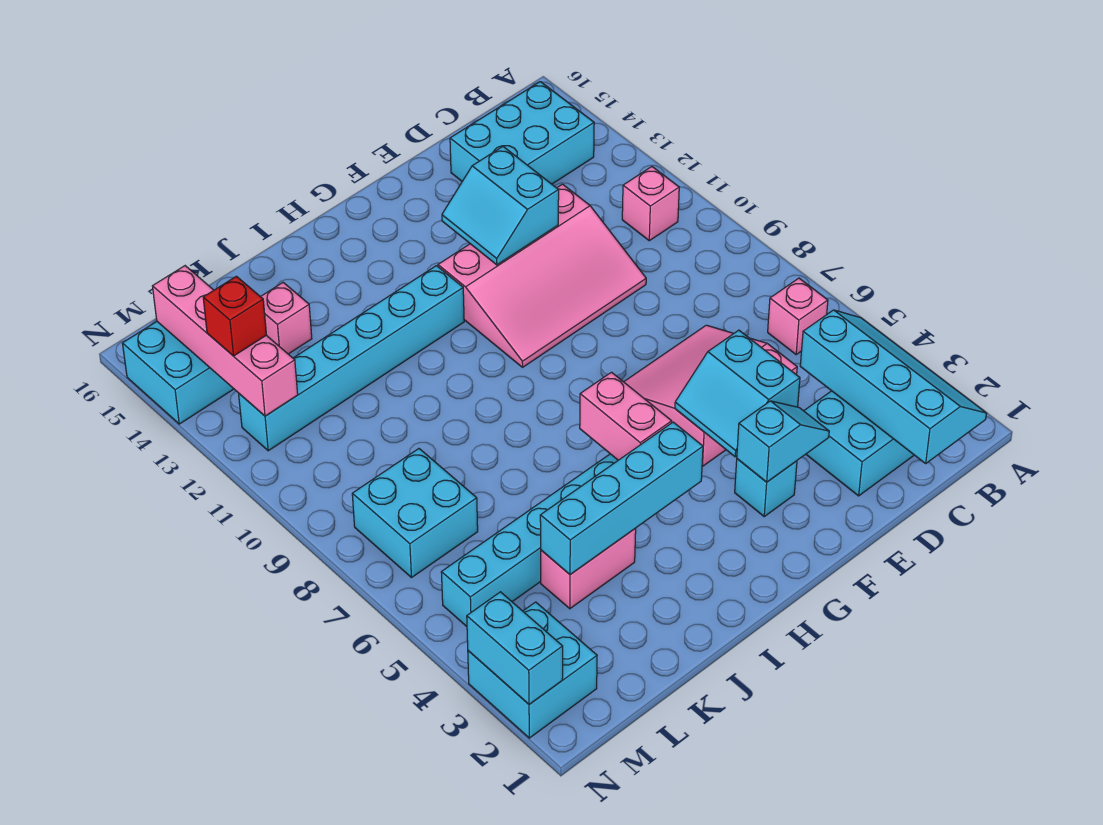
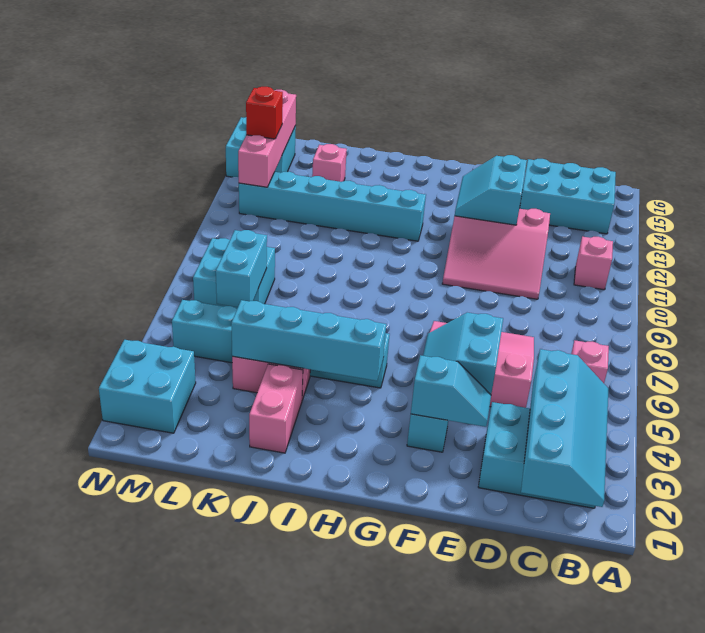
pink 3x4 slope [438,184,646,367] -> pink 3x3 slope [442,209,550,299]
pink 1x2 brick [580,372,672,460] -> pink 1x2 brick moved to [249,364,303,453]
cyan 1x2 brick [467,592,563,704] -> cyan 1x2 brick moved to [216,230,267,307]

